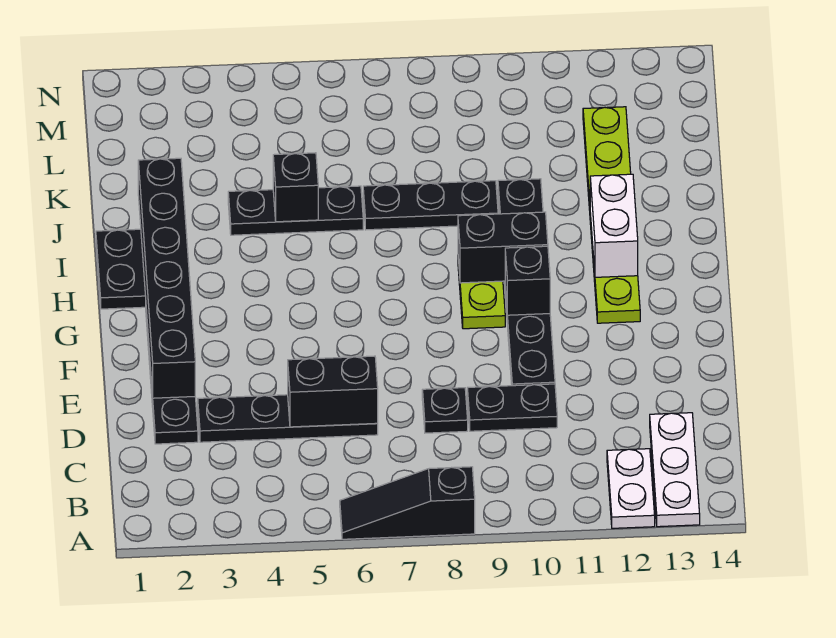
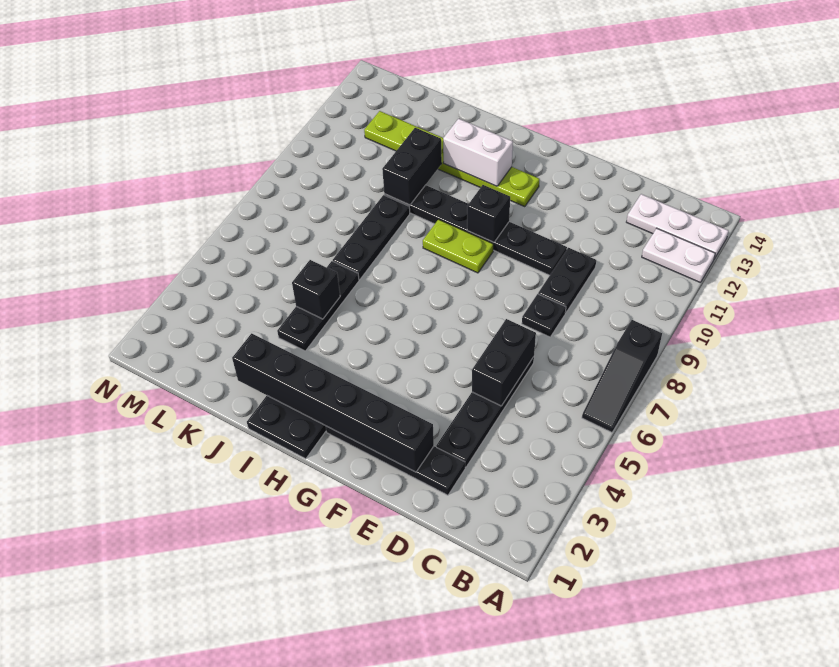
black 1x2 brick [458,212,548,283] -> black 1x2 brick moved to [382,128,442,205]

